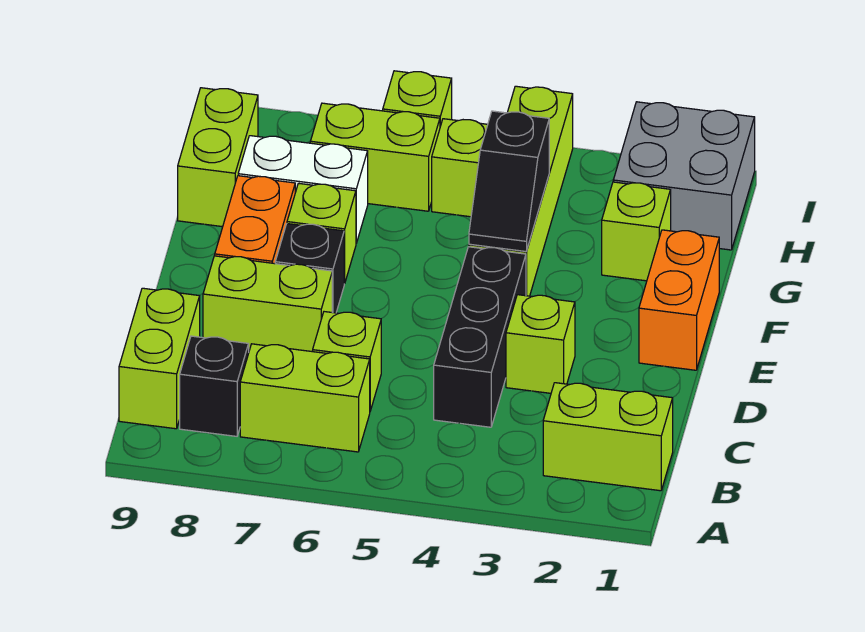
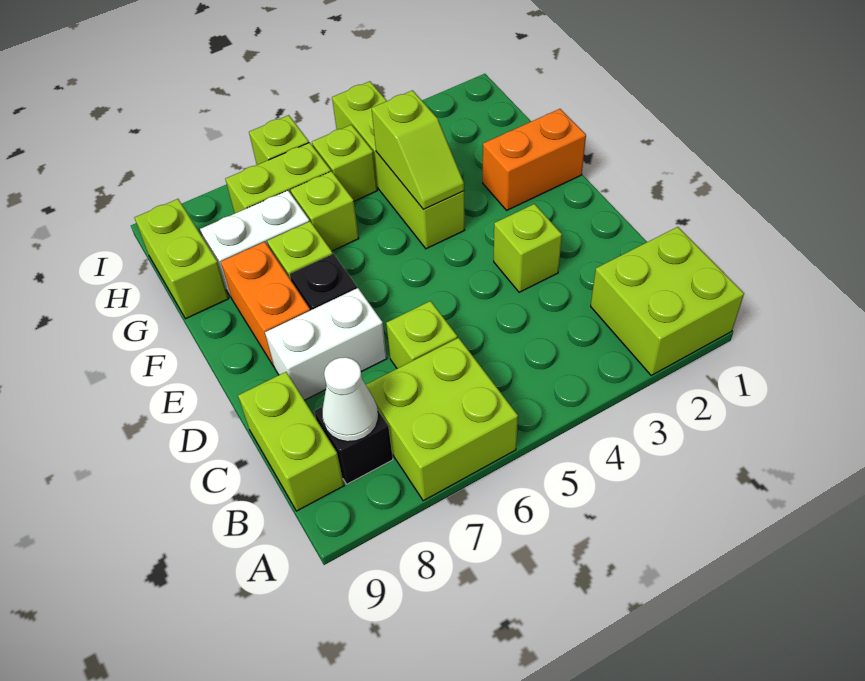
lime 1x2 brick [543,383,673,491] -> lime 2x2 brick [591,227,744,375]
lime 1x2 brick [240,344,370,452] -> lime 2x2 brick [366,338,518,501]
none -> white 1x1 cone [322,357,378,442]
black 1x3 brick [434,247,526,427] -> none
lime 1x2 brick [203,256,332,352] -> white 1x2 brick [265,288,387,400]
orange 1x2 brick [639,230,719,370] -> orange 1x2 brick turned to [483,109,586,210]
black 1x2 slope [469,111,549,252] -> lime 1x2 slope [372,90,464,210]
lime 1x1 brick [602,182,671,281] -> lime 1x1 brick moved to [290,171,359,251]
grey 2x2 brick [613,102,755,250] -> none

